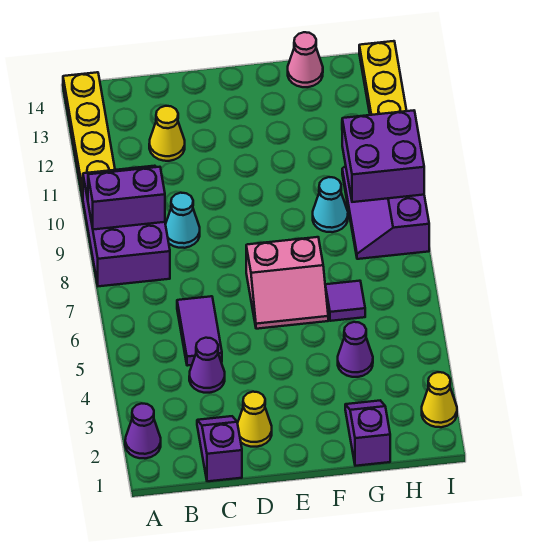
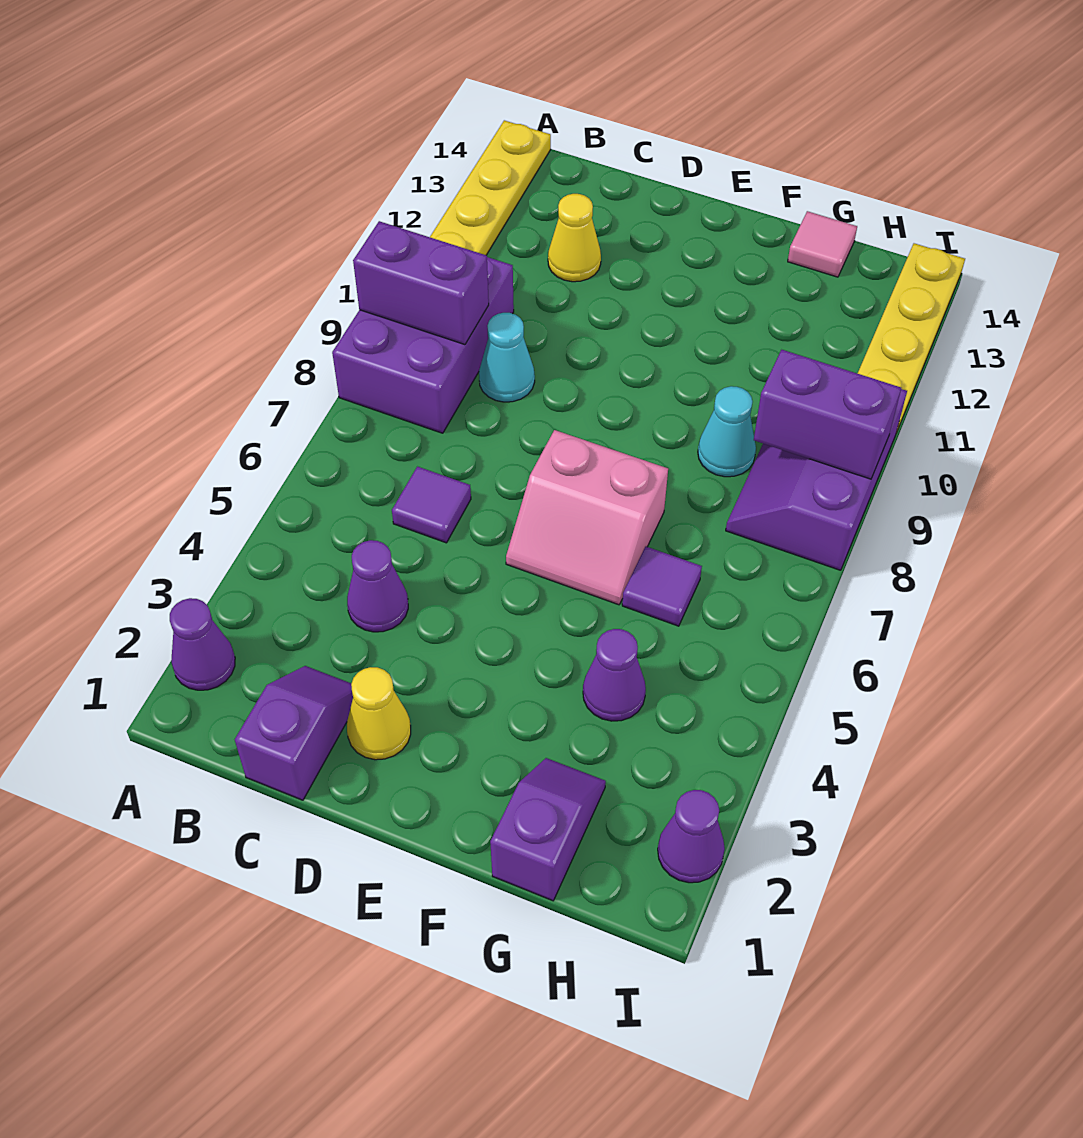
purple 1x2 tile [177,296,222,366] -> purple 1x1 tile [392,467,471,543]
pink 1x1 cone [288,32,323,87] -> pink 1x1 tile [788,211,857,277]
purple 2x2 brick [342,110,424,202] -> purple 1x2 brick [754,350,901,479]
yellow 1x1 cone [422,372,457,427] -> purple 1x1 cone [658,790,725,883]

